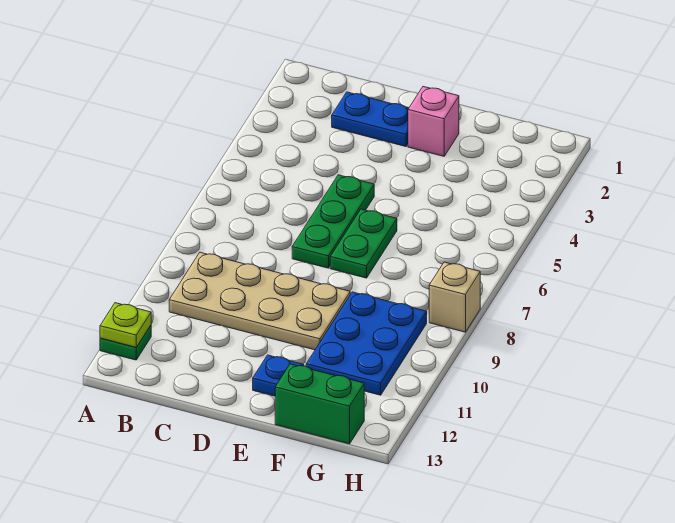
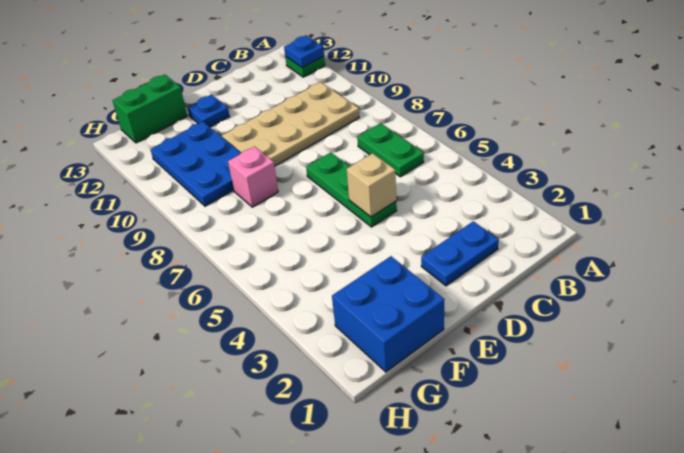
lime 1x1 plate [100,303,151,347] -> blue 1x1 plate [284,36,324,68]
pink 1x1 brick [408,87,459,156] -> pink 1x1 brick moved to [228,146,278,207]
green 1x2 plate [330,209,397,278] -> green 1x2 plate moved to [357,123,424,177]
none -> blue 2x2 brick [332,256,444,372]
tan 1x1 brick [429,262,480,332] -> tan 1x1 brick moved to [347,153,396,217]

